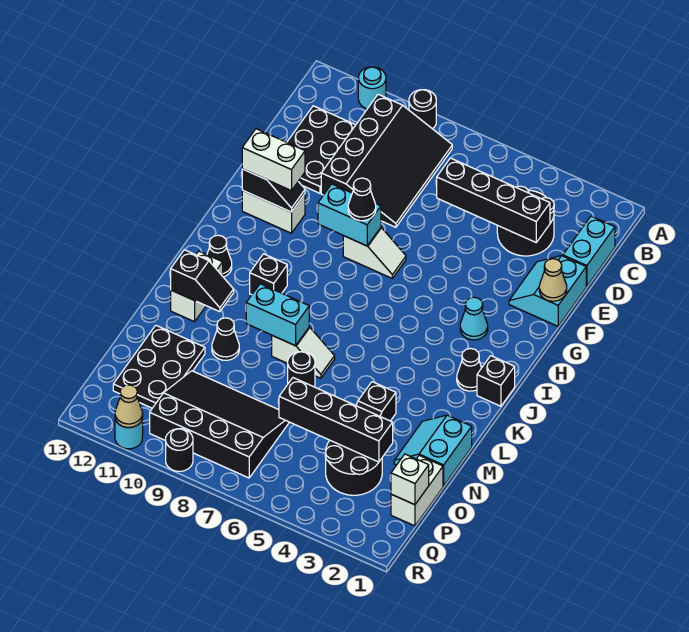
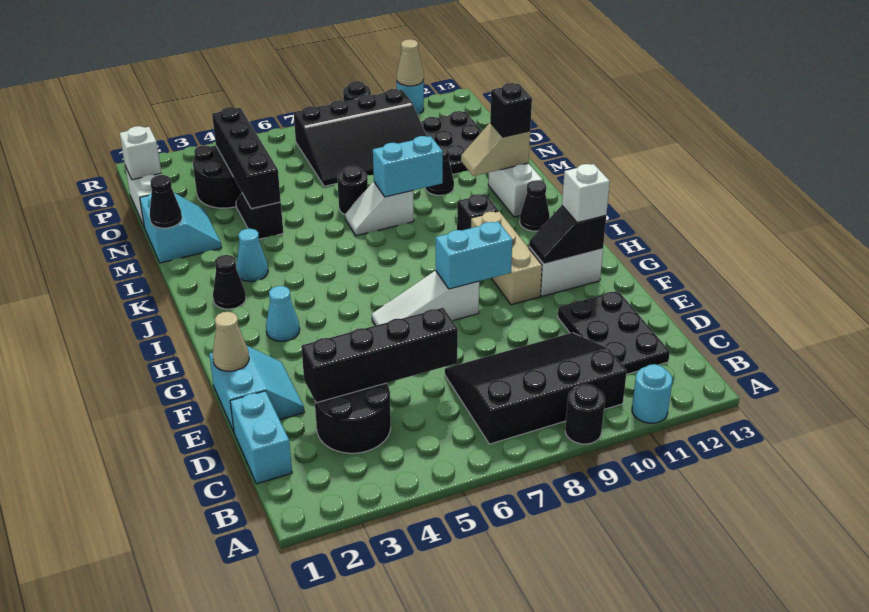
black 3x4 slope [321,94,452,227] -> black 3x4 slope turned to [445,332,627,444]
white 1x2 slope [343,228,406,278] -> white 1x3 slope [372,271,479,325]
black 1x1 cone [348,178,376,221] -> black 1x1 cone moved to [150,175,182,228]
none -> tan 1x3 brick [470,211,542,305]
white 1x2 brick [242,129,305,191] -> white 1x1 brick [562,164,610,223]
black 1x1 brick [477,356,515,406] -> black 1x1 brick moved to [490,83,532,137]
none -> cyan 1x1 cone [236,229,268,282]
black 1x2 slope [171,250,234,312] -> tan 1x2 slope [461,123,530,176]
black 1x4 brick [279,378,393,462] -> black 1x4 brick turned to [212,107,281,209]

